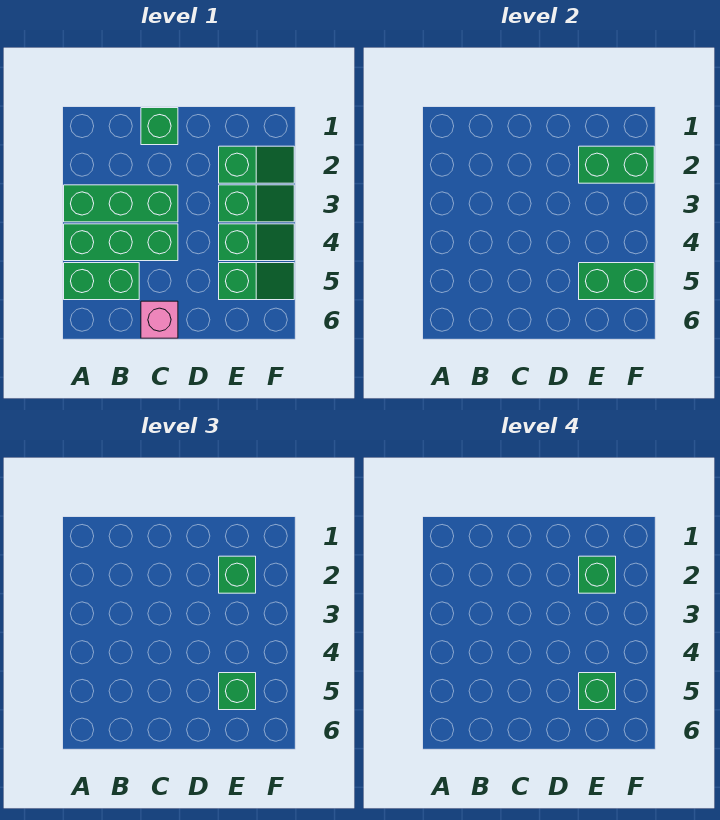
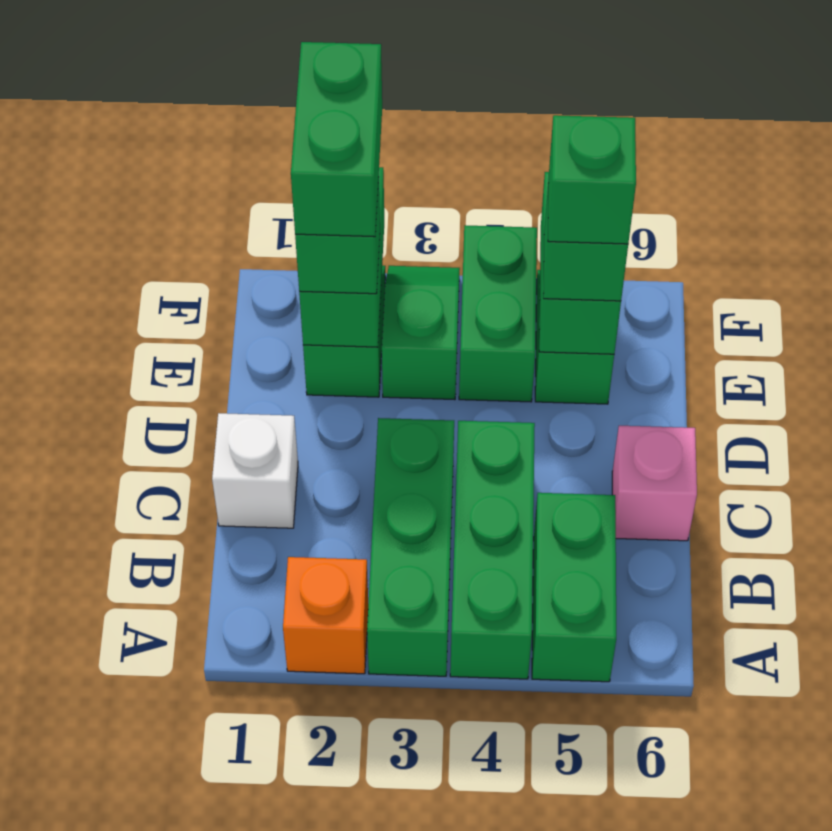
none -> orange 1x1 brick [283,557,368,674]
green 1x1 brick [141,108,178,145] -> white 1x1 brick [212,413,298,528]
green 1x1 brick [579,556,616,593] -> green 1x2 brick [291,42,382,237]
green 1x2 slope [219,224,294,261] -> green 1x2 brick [459,225,537,402]

